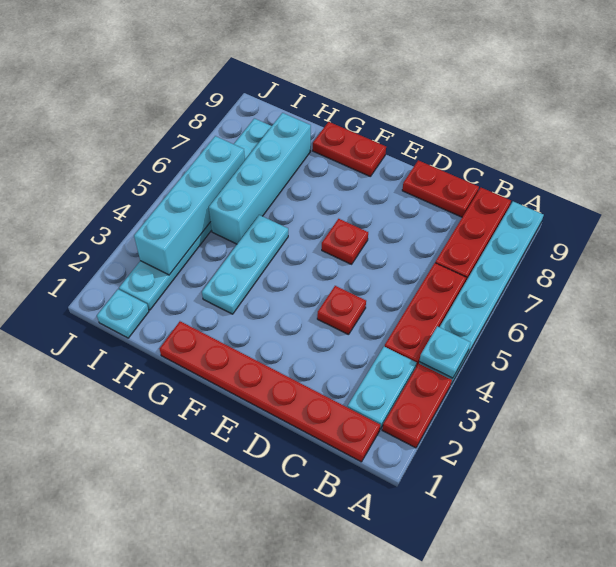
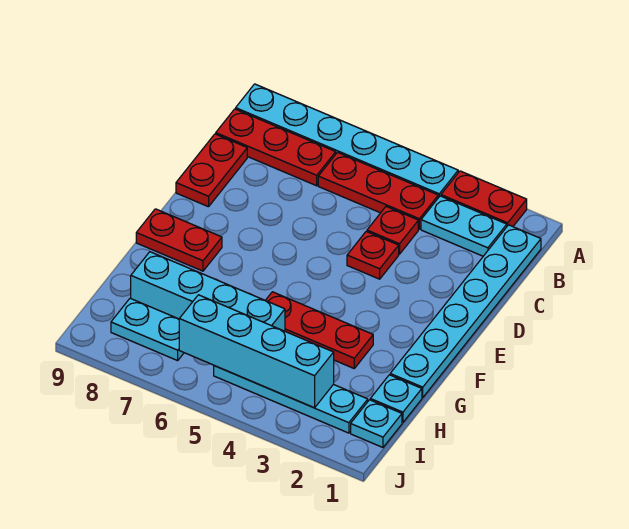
cyan 1x1 plate [419,326,471,378] -> cyan 1x1 plate moved to [370,375,422,423]
red 1x6 plate [159,321,380,462] -> cyan 1x6 plate [390,225,541,397]
red 1x1 plate [322,219,368,264] -> red 1x1 plate moved to [367,207,418,254]
red 1x2 plate [313,122,386,176] -> red 1x2 plate turned to [136,209,222,271]
cyan 1x3 plate [202,215,288,314] -> red 1x3 plate [265,292,373,368]

